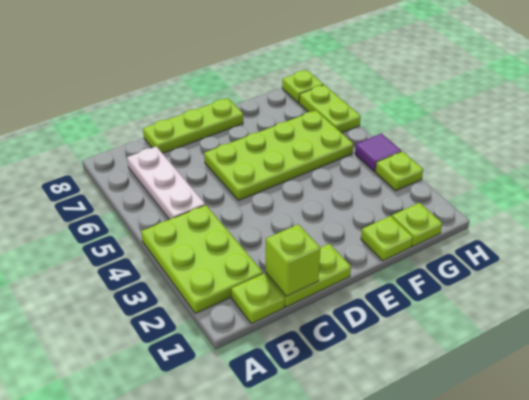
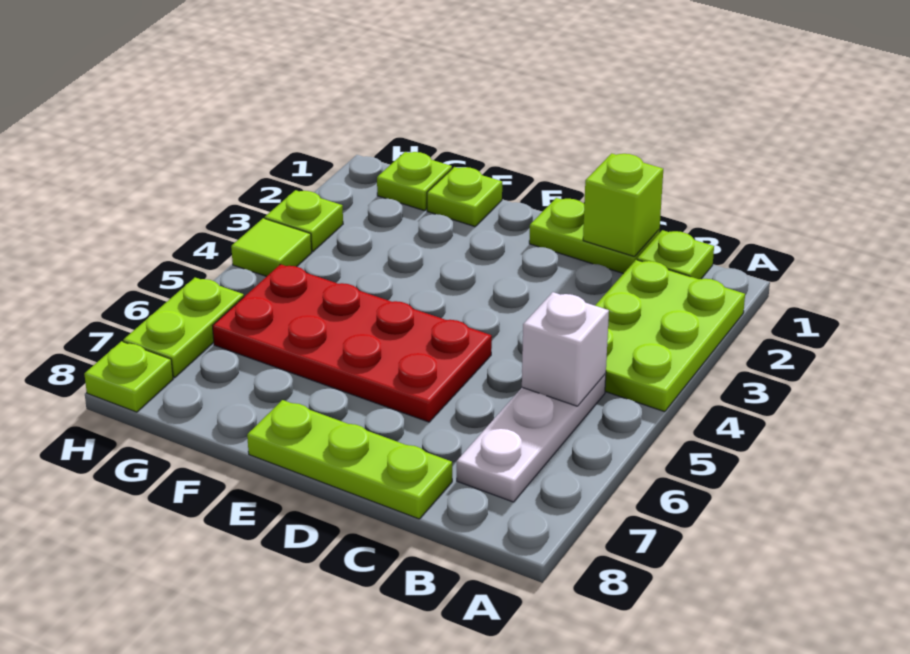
none -> white 1x1 brick [522,292,609,406]
lime 2x4 plate [204,111,353,201] -> red 2x4 plate [213,264,492,422]
purple 1x1 tile [355,134,401,171] -> lime 1x1 tile [231,218,312,277]

